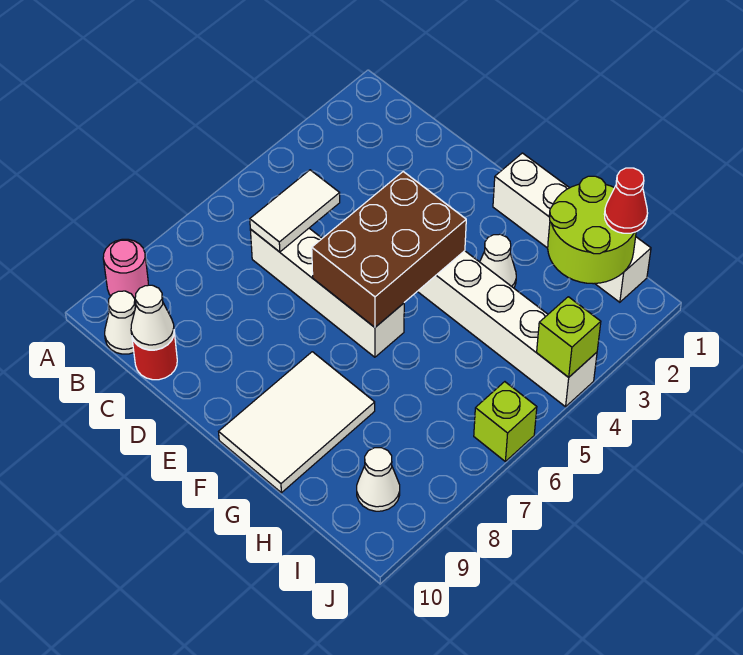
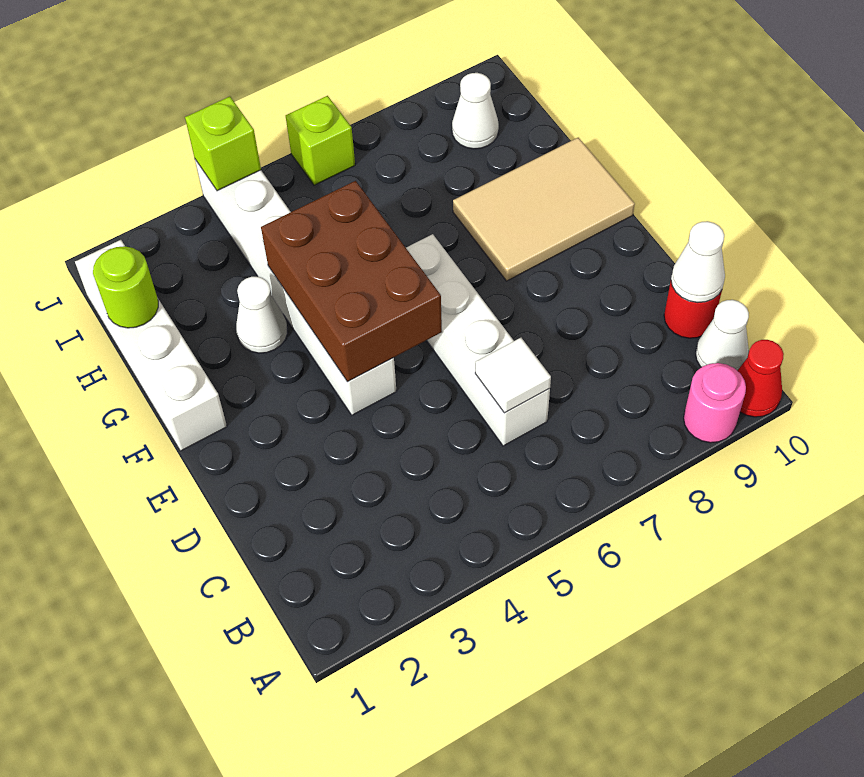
white 1x2 tile [250,170,340,252] -> white 1x1 tile [475,338,551,413]
brown 2x3 brick [312,172,466,327] -> brown 2x3 brick turned to [261,181,442,382]
white 2x3 tile [219,352,375,493] -> tan 2x3 tile [453,138,635,281]
lime 2x2 round brick [548,176,636,284] -> lime 1x1 round brick [93,246,158,328]
red 1x1 cone [604,168,648,233] -> red 1x1 cone moved to [737,340,784,417]

